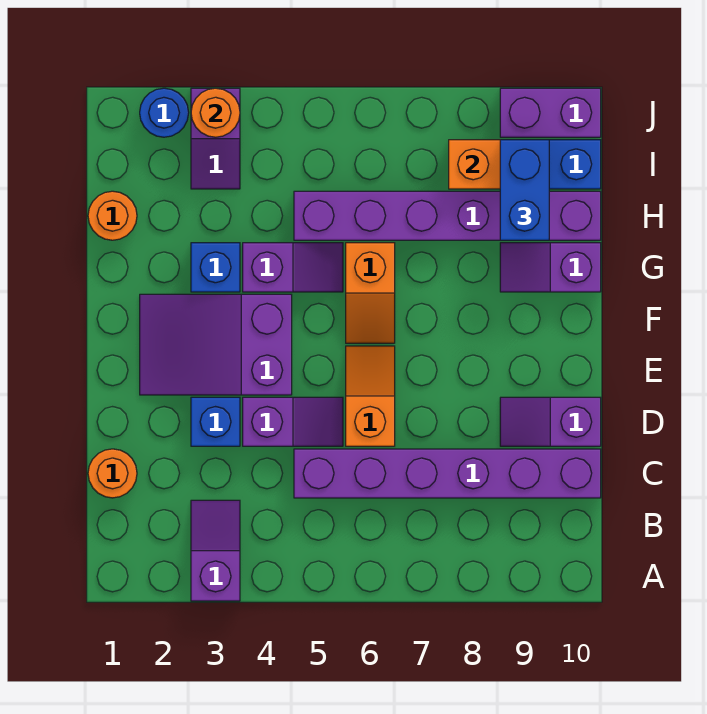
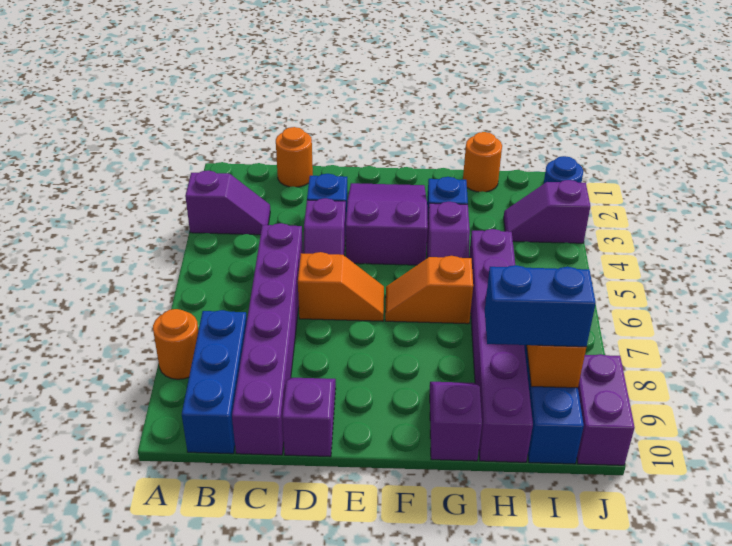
none -> blue 1x3 brick [182,310,247,454]
orange 1x1 round brick [191,88,240,137] -> orange 1x1 round brick moved to [153,309,198,379]

